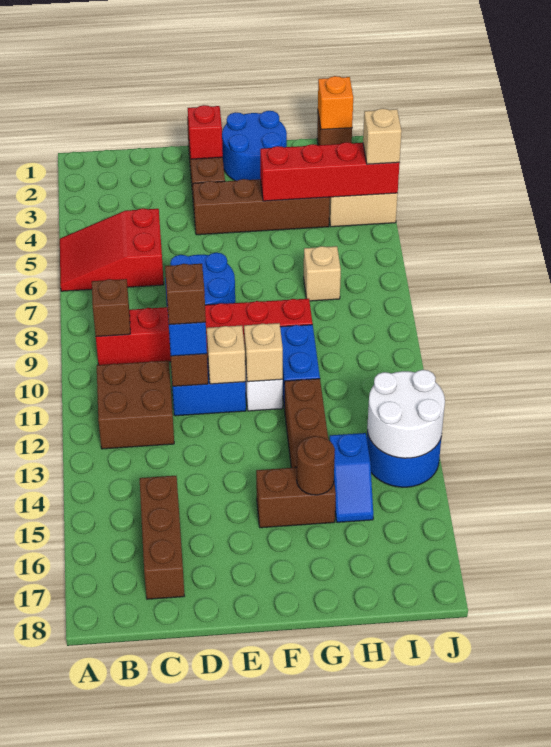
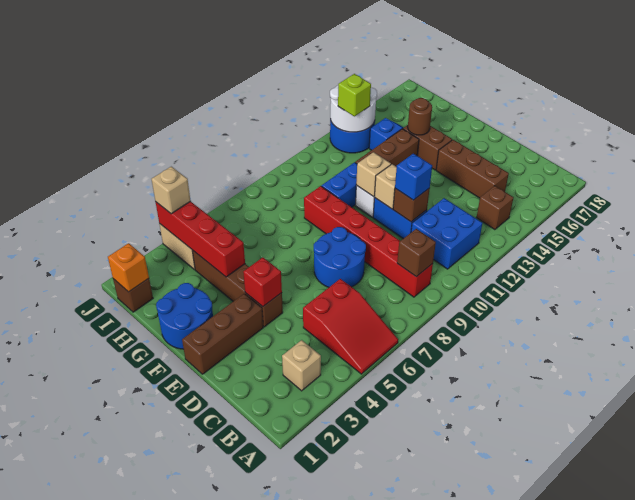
brown 2x2 brick [97,361,174,449] -> blue 2x2 brick [411,198,482,269]
brown 1x3 brick [140,476,184,599] -> brown 1x3 brick turned to [436,140,509,198]
brown 1x1 brick [165,264,206,325] -> brown 1x1 brick moved to [477,186,513,230]
red 1x1 brick [188,105,223,159] -> red 1x1 brick moved to [243,257,282,307]
tan 1x1 brick [304,246,341,301] -> tan 1x1 brick moved to [282,340,321,391]
none -> lime 1x1 brick [338,74,371,116]

